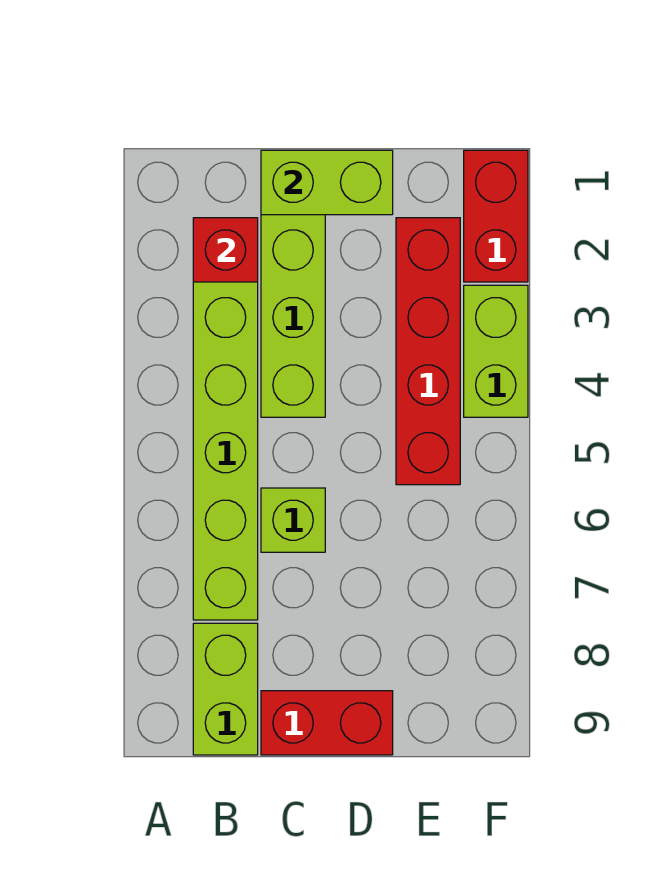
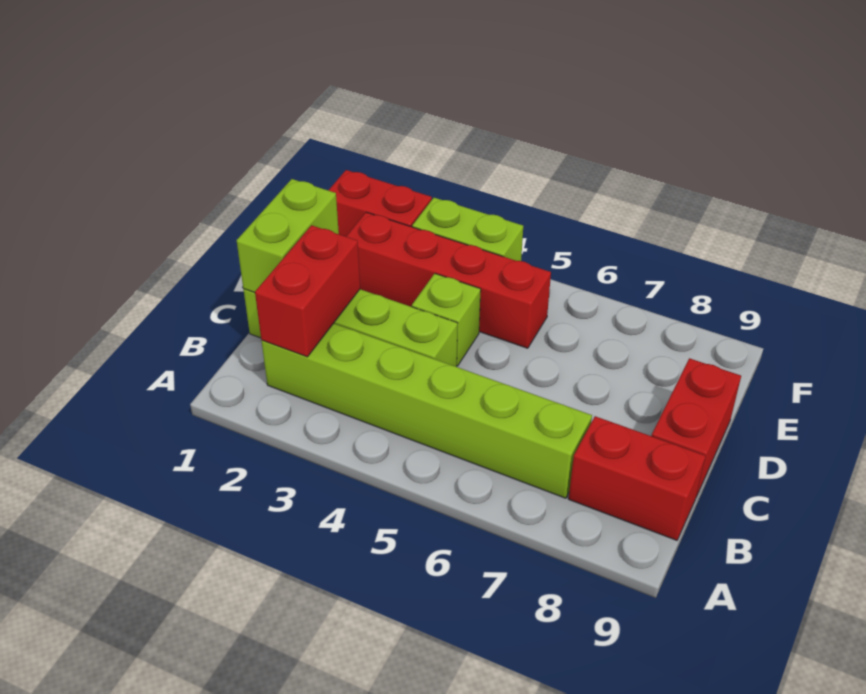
red 1x1 brick [193,218,258,282] -> red 1x2 brick [255,225,360,357]
lime 1x2 brick [193,623,258,755] -> red 1x2 brick [569,416,705,540]
lime 1x1 brick [261,488,325,552] -> lime 1x1 brick moved to [412,274,481,366]

